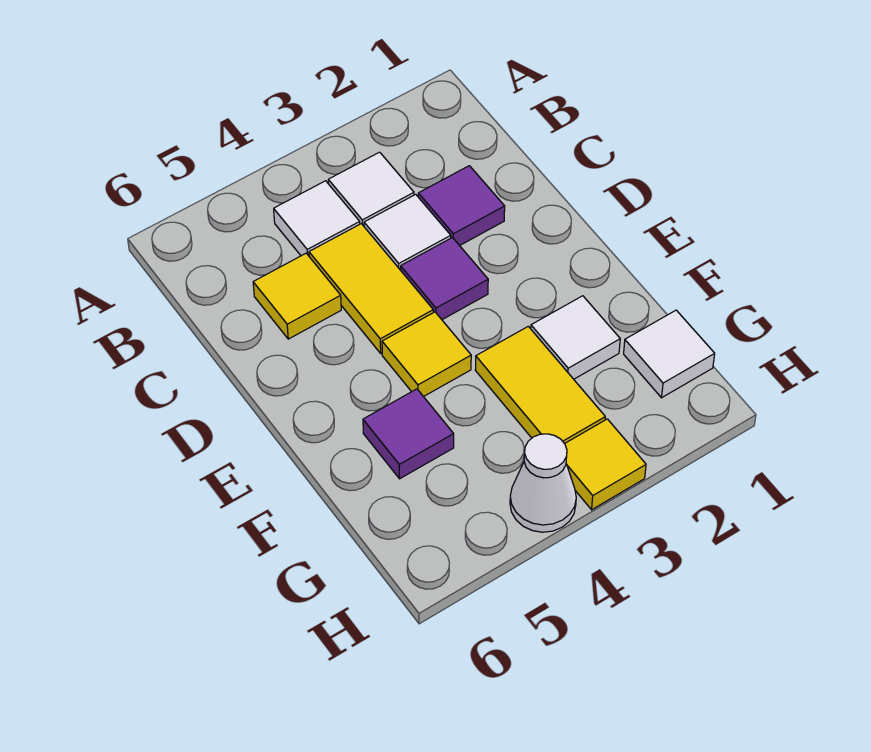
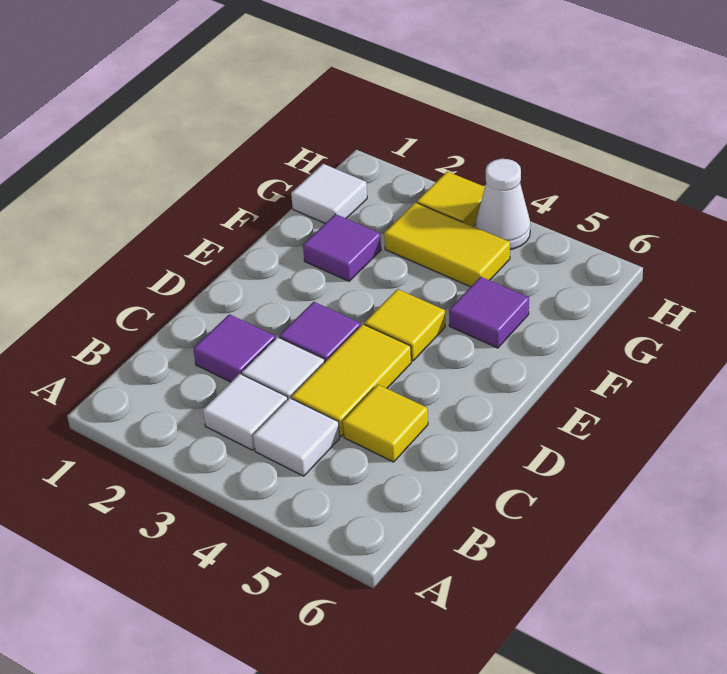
white 1x1 tile [531,296,620,379] -> purple 1x1 tile [303,214,381,281]
yellow 1x2 tile [475,326,605,444] -> yellow 1x2 tile turned to [384,202,510,287]

